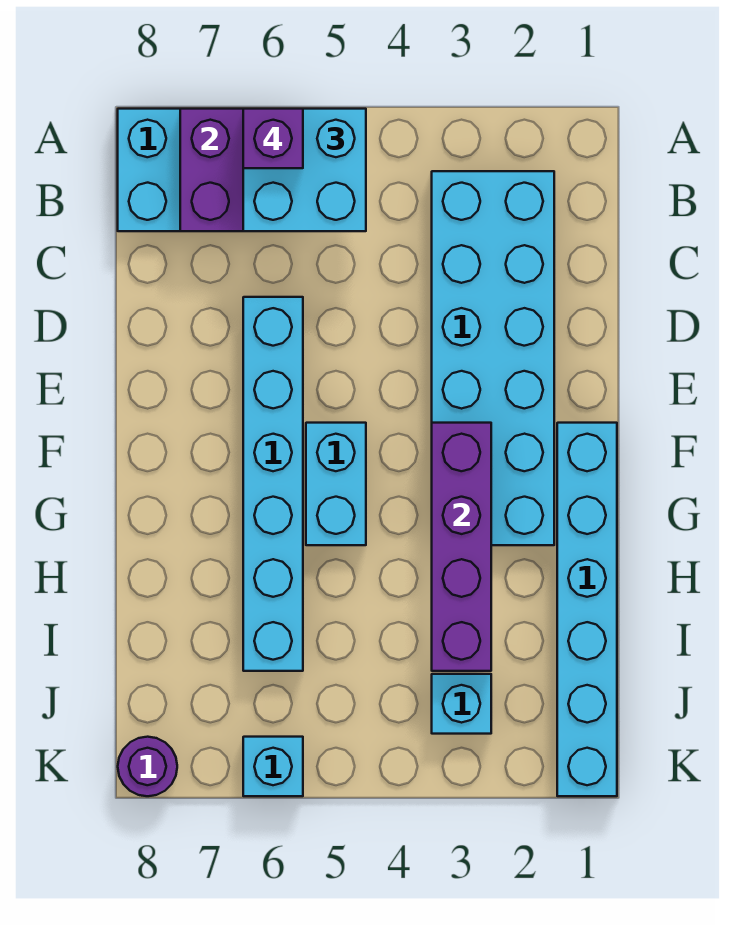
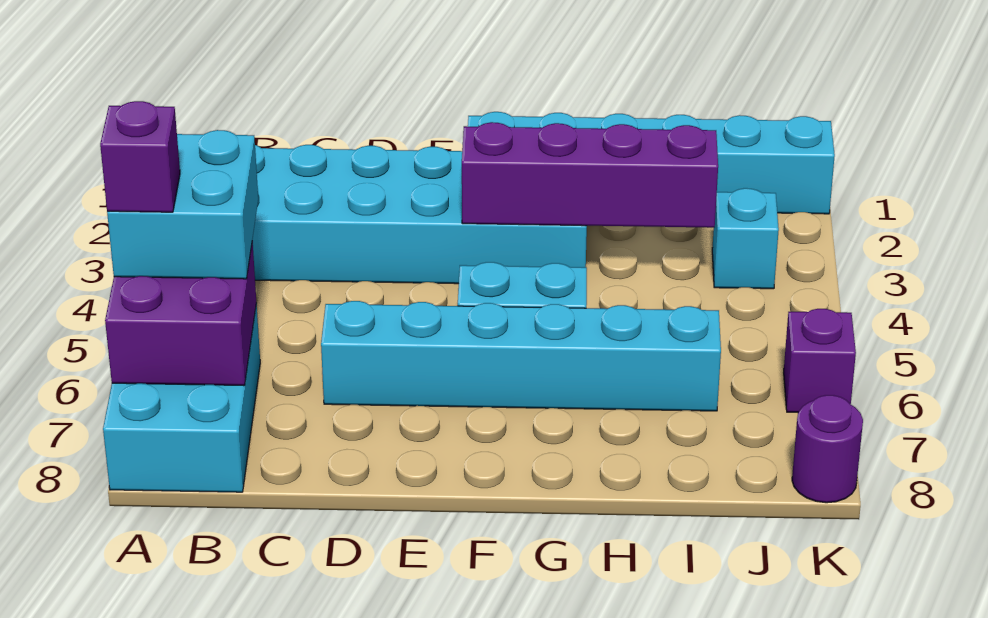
cyan 1x1 brick [243,737,303,796] -> purple 1x1 brick [784,309,856,412]

